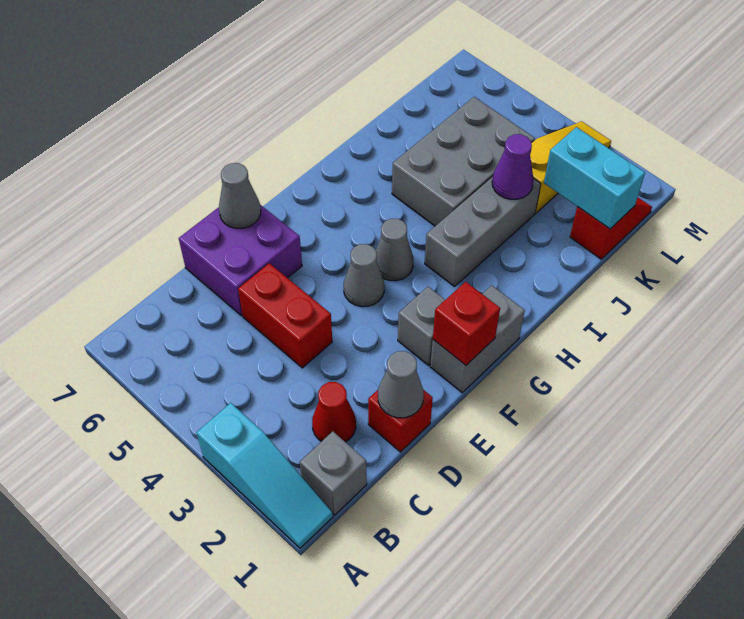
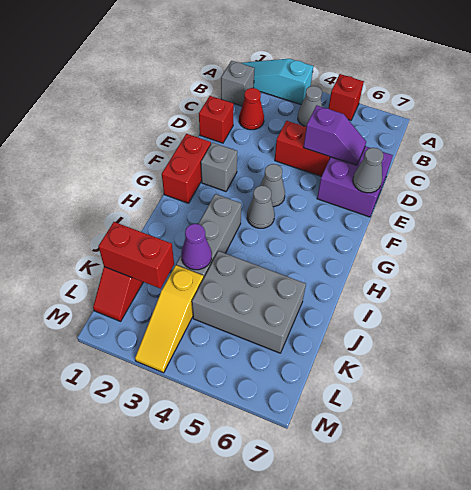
grey 1x1 cone [378,351,424,418] -> grey 1x1 cone moved to [298,86,322,127]
none -> purple 1x2 slope [303,105,366,165]
grey 1x2 brick [430,285,525,393] -> red 1x2 brick [162,134,211,203]
red 1x1 brick [433,282,500,365] -> red 1x1 brick moved to [328,74,364,120]
grey 2x3 brick [392,97,535,226] -> grey 2x3 brick turned to [192,251,306,353]
cyan 1x2 brick [544,127,645,229] -> red 1x2 brick [98,222,174,289]

